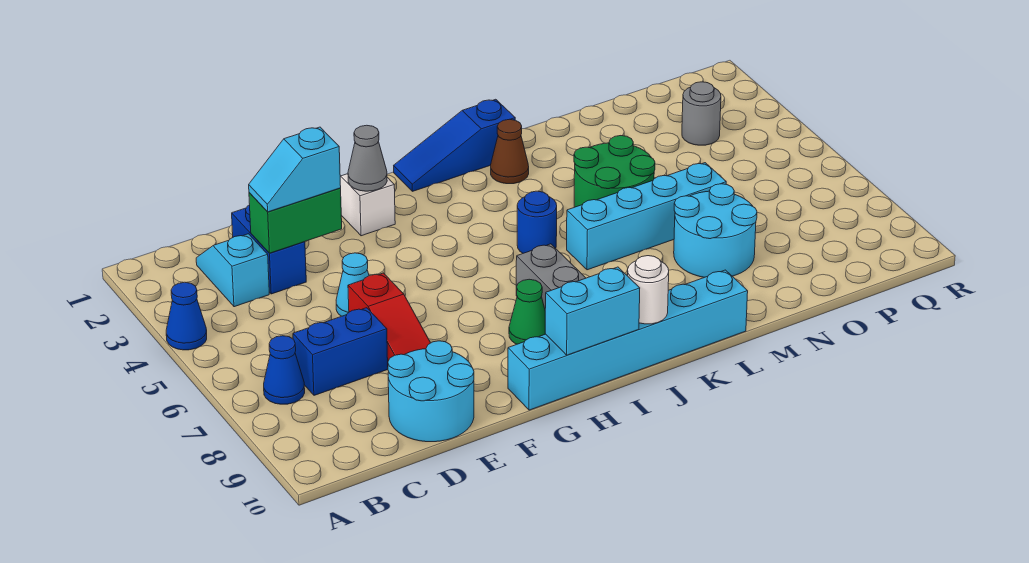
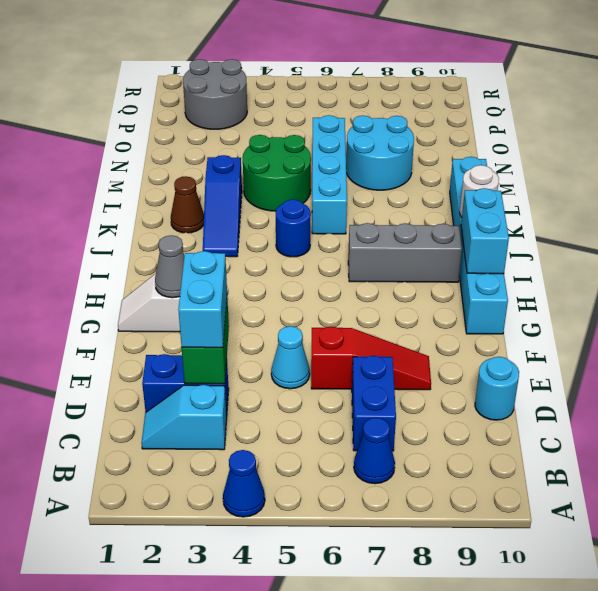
cyan 1x2 slope [249,127,341,212] -> cyan 1x2 brick [178,251,227,348]
cyan 2x2 round brick [388,341,474,442] -> cyan 1x1 round brick [475,357,519,420]
green 1x1 cone [509,279,545,344] -> none
blue 1x3 slope [394,99,515,191] -> blue 1x3 slope moved to [203,155,242,257]
grey 1x1 round brick [682,82,721,145] -> grey 2x2 round brick [183,59,247,129]

